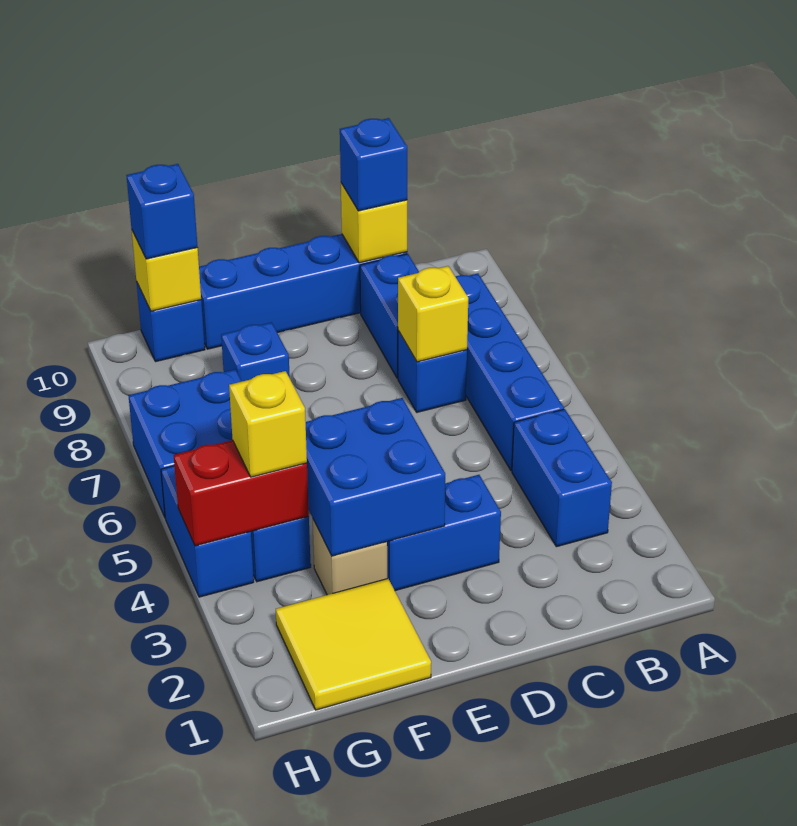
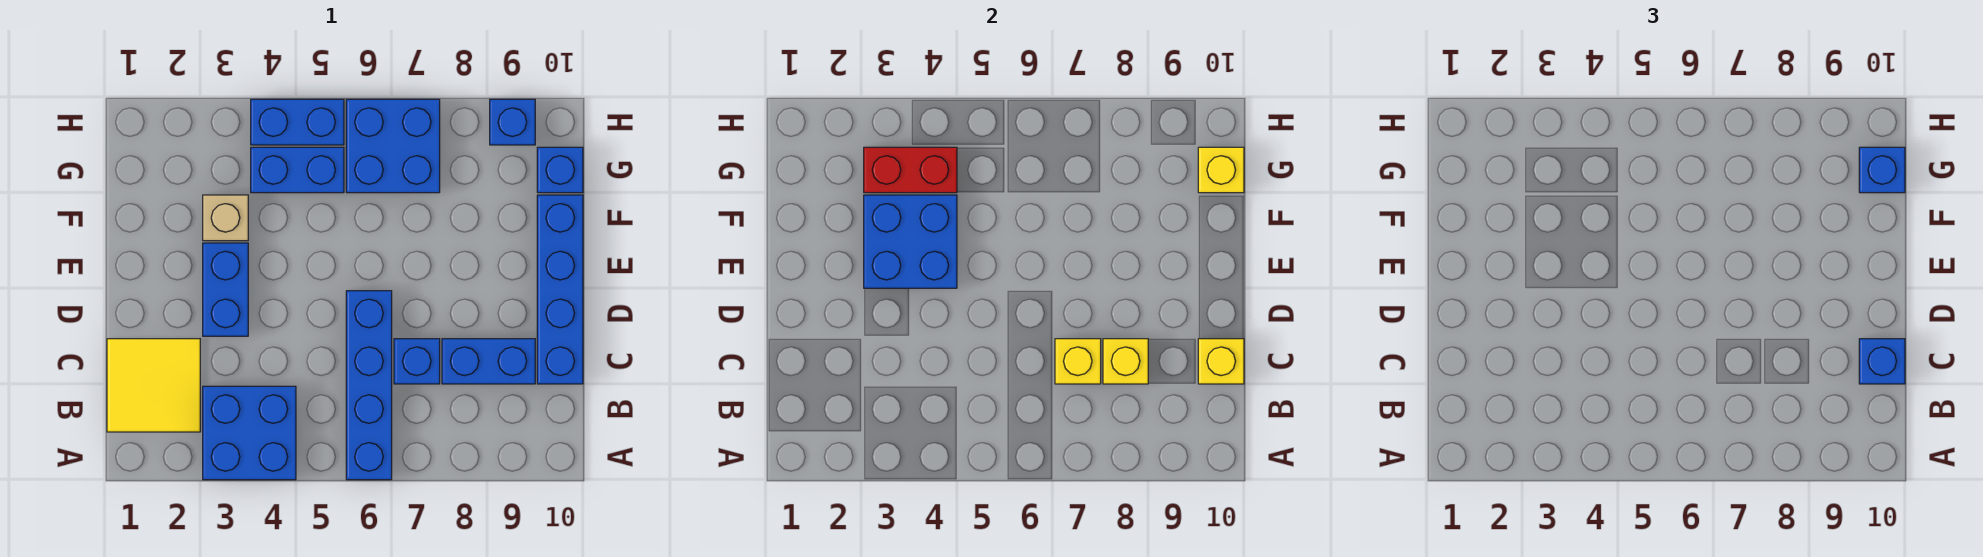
blue 1x2 brick [512,409,612,547] -> blue 2x2 brick [203,386,296,480]
blue 1x4 brick [455,274,564,471] -> blue 1x4 brick turned to [346,291,392,480]
yellow 2x2 tile [276,579,431,710] -> yellow 2x2 tile moved to [107,339,200,432]
blue 1x1 brick [221,322,290,381] -> blue 1x1 brick moved to [490,99,535,145]
red 1x2 brick [174,440,309,546] -> red 1x2 brick turned to [864,147,957,193]
yellow 1x1 brick [229,371,307,477] -> yellow 1x1 brick moved to [1103,339,1148,384]

